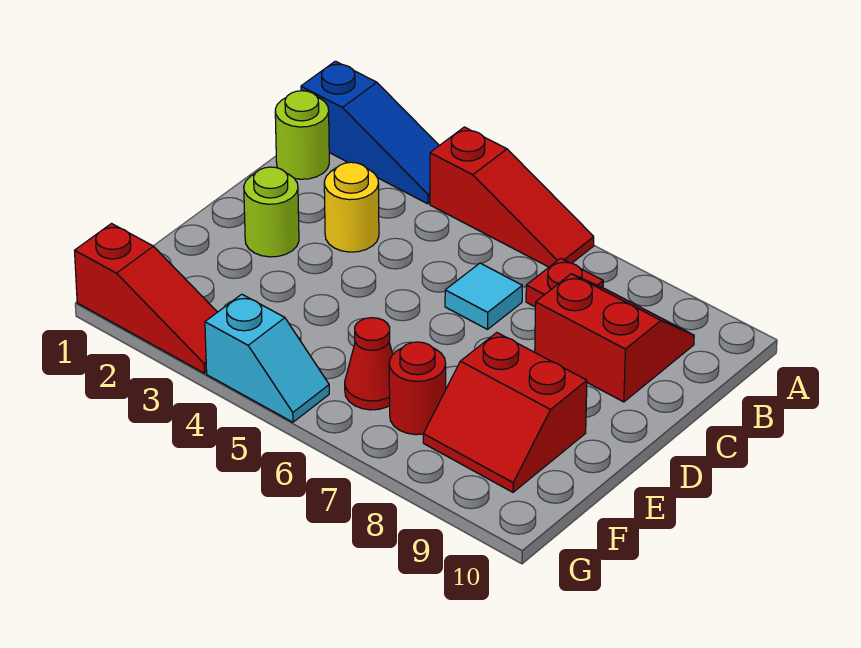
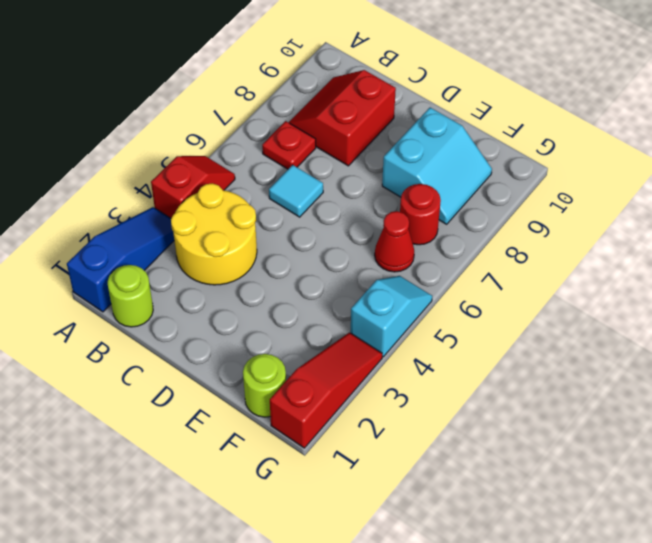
red 1x3 slope [430,127,594,267] -> red 1x2 slope [151,156,235,218]
yellow 1x1 round brick [324,162,379,252] -> yellow 2x2 round brick [171,183,257,285]
lime 1x1 round brick [244,167,299,257] -> lime 1x1 round brick moved to [243,354,286,417]
red 2x2 slope [423,333,587,492] -> cyan 2x2 slope [382,108,492,224]

